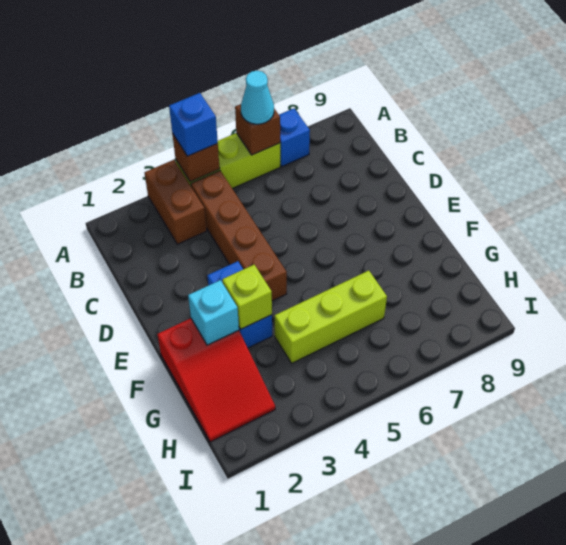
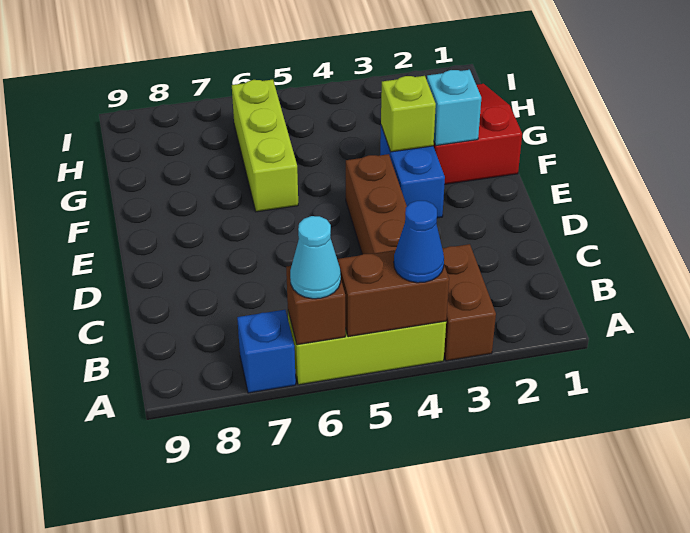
brown 1x1 brick [172,133,220,182] -> brown 1x2 brick [338,250,449,337]
blue 1x1 brick [169,93,218,156] -> blue 1x1 cone [394,201,444,283]
lime 1x3 brick [274,271,387,363] -> lime 1x3 brick turned to [232,80,298,212]

